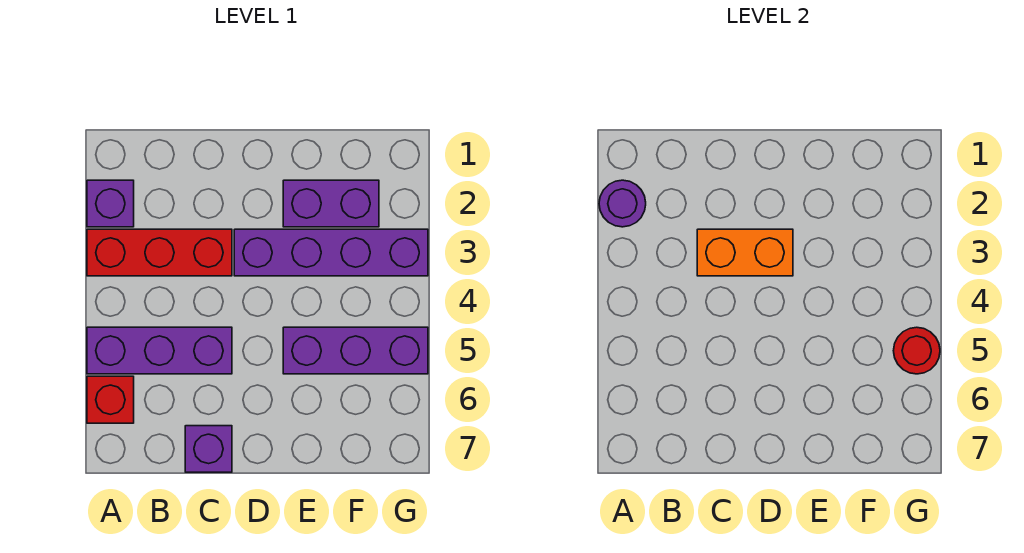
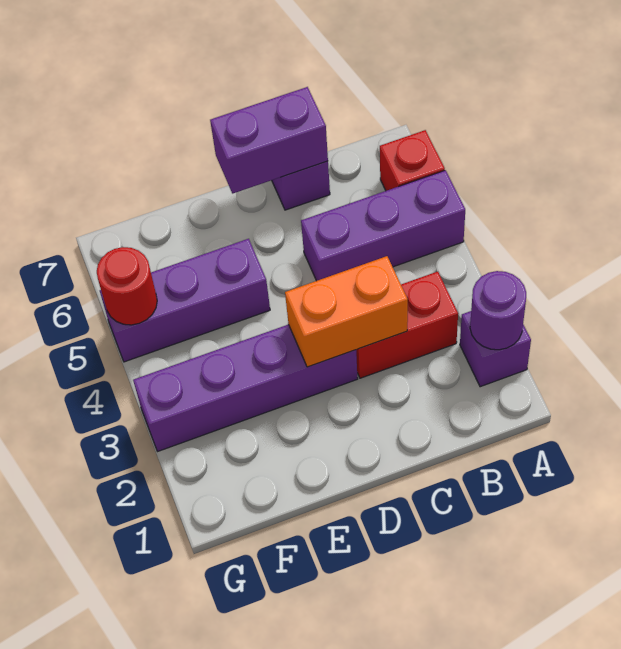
red 1x3 brick [87,229,232,276] -> red 1x2 brick [356,272,458,378]
purple 1x2 brick [283,180,379,227] -> purple 1x2 brick moved to [210,87,328,194]

